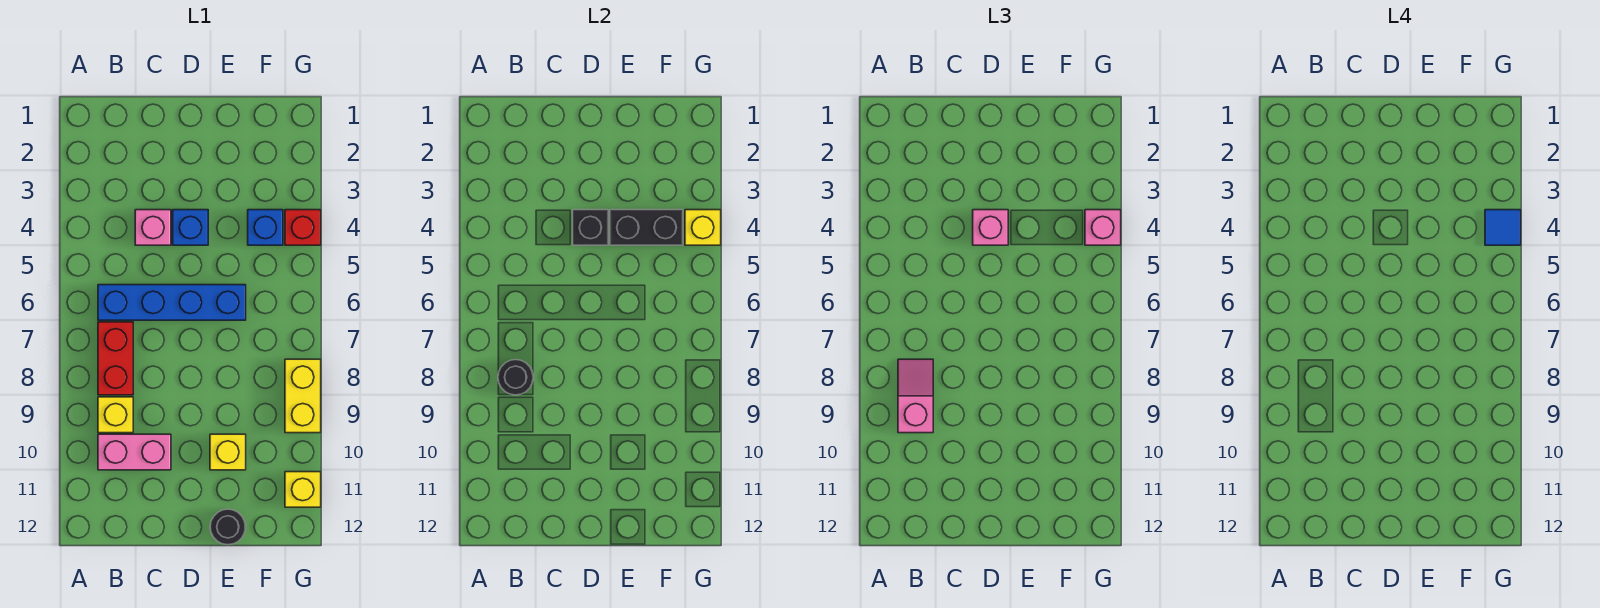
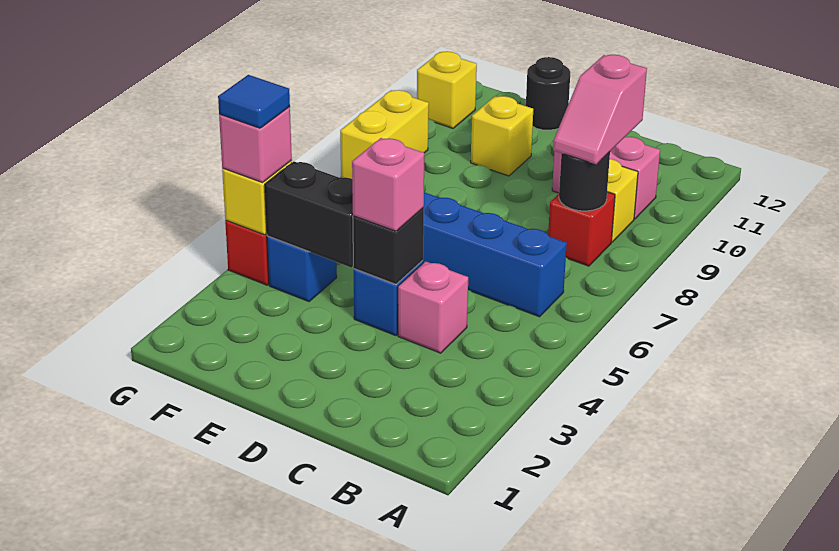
red 1x2 brick [98,322,133,395] -> red 1x1 brick [548,192,615,266]

